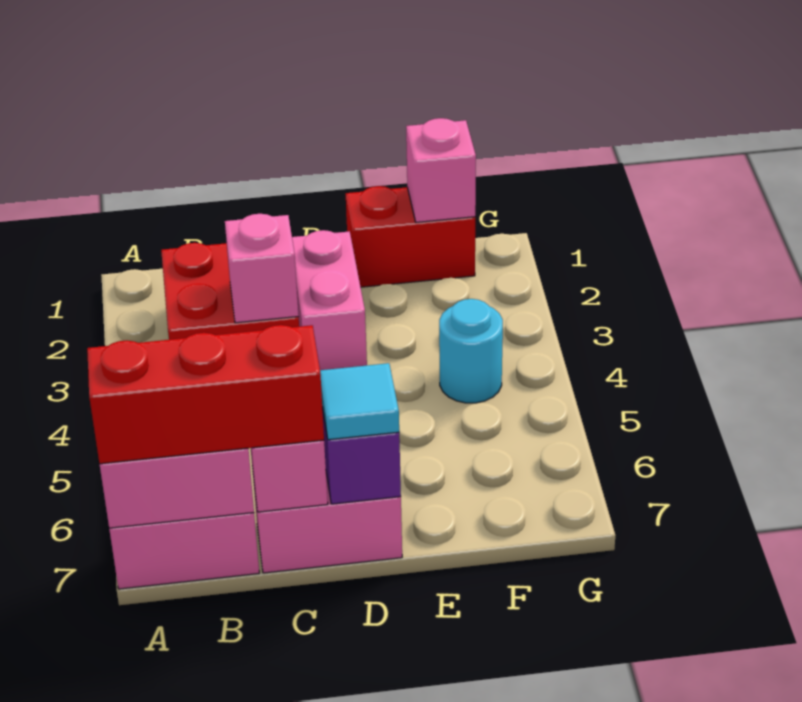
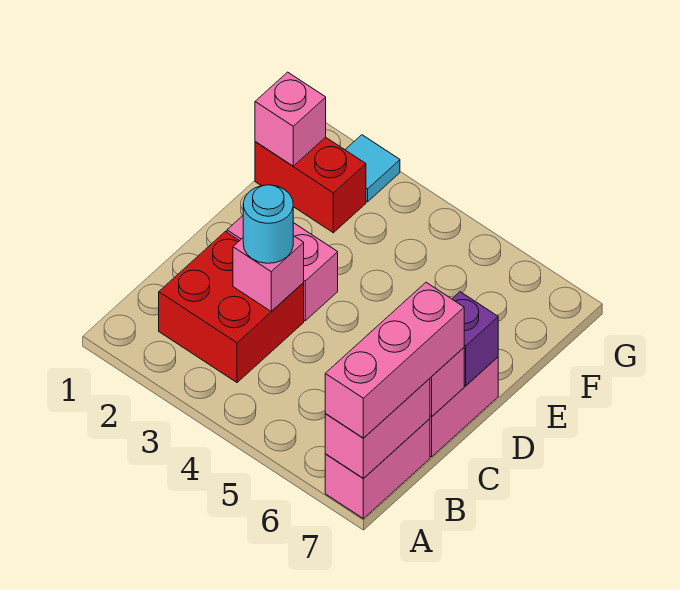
red 1x3 brick [87,325,324,464] -> pink 1x3 brick [325,282,464,438]
cyan 1x1 tile [320,363,399,440] -> cyan 1x1 tile moved to [345,135,400,202]
red 1x2 brick [346,186,475,287] -> red 1x2 brick turned to [255,137,366,233]
cyan 1x1 round brick [439,299,503,403] -> cyan 1x1 round brick moved to [243,185,293,263]

